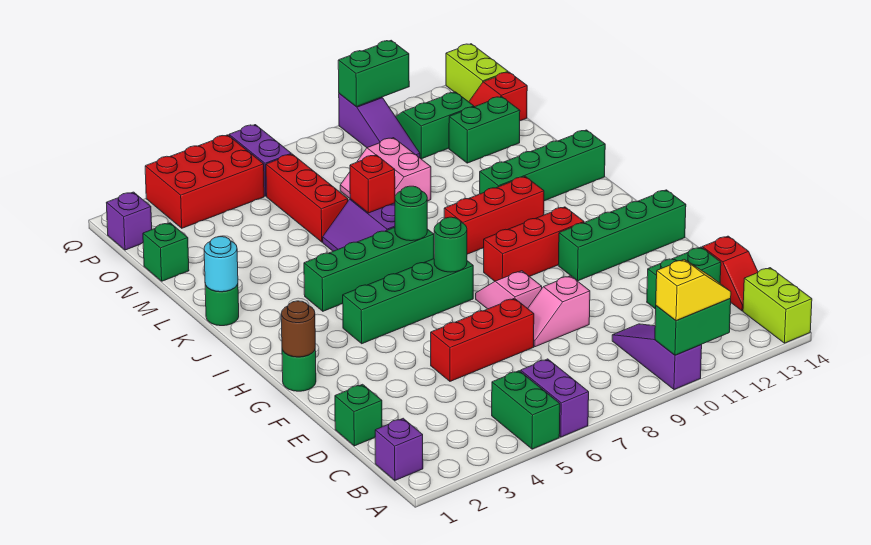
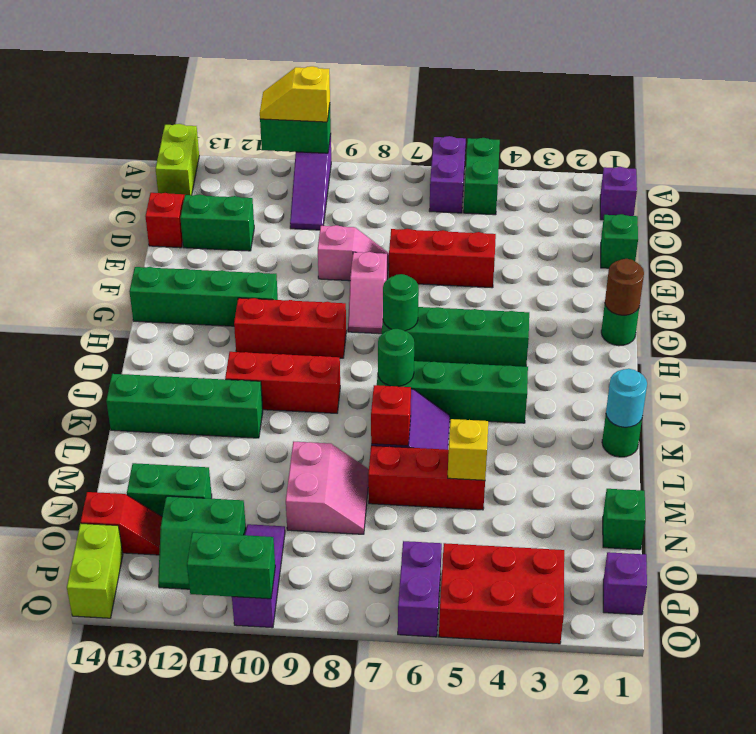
none -> yellow 1x1 brick [448,419,488,480]
red 1x3 brick [266,154,348,242] -> red 1x3 brick turned to [368,446,485,510]

